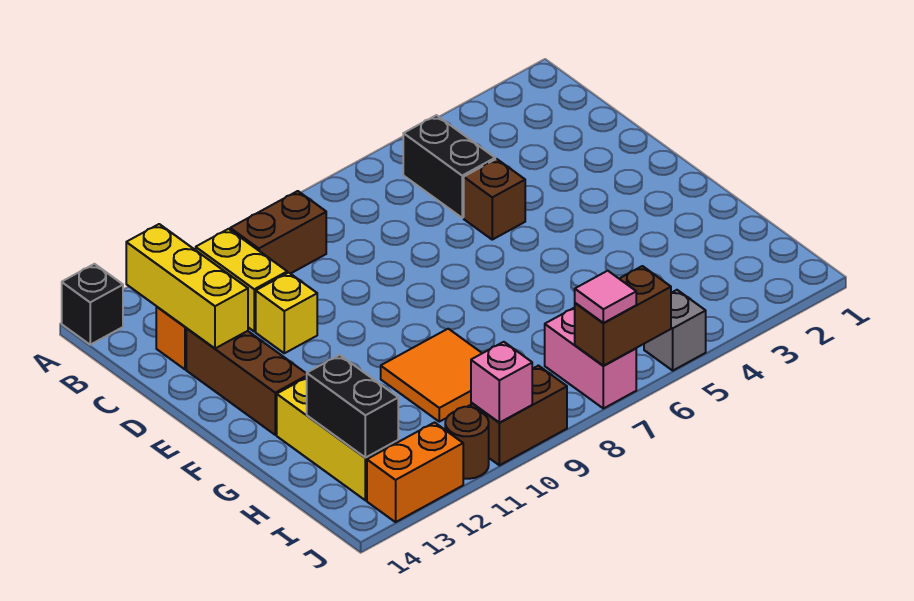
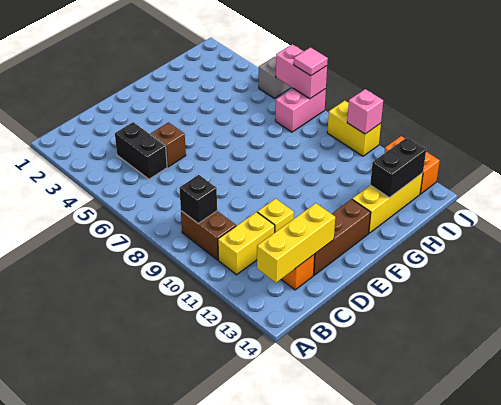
black 1x1 brick [62,264,123,345] -> black 1x1 brick moved to [179,175,217,224]
black 1x2 brick [403,115,495,218] -> black 1x2 brick turned to [115,122,167,179]
orange 2x2 tile [381,329,482,422] -> none
brown 1x2 brick [575,266,671,366] -> pink 1x2 brick [276,44,327,99]
brown 1x2 brick [471,366,567,465] -> yellow 1x2 brick [327,101,381,156]
brown 1x1 round brick [445,407,489,479] -> none

